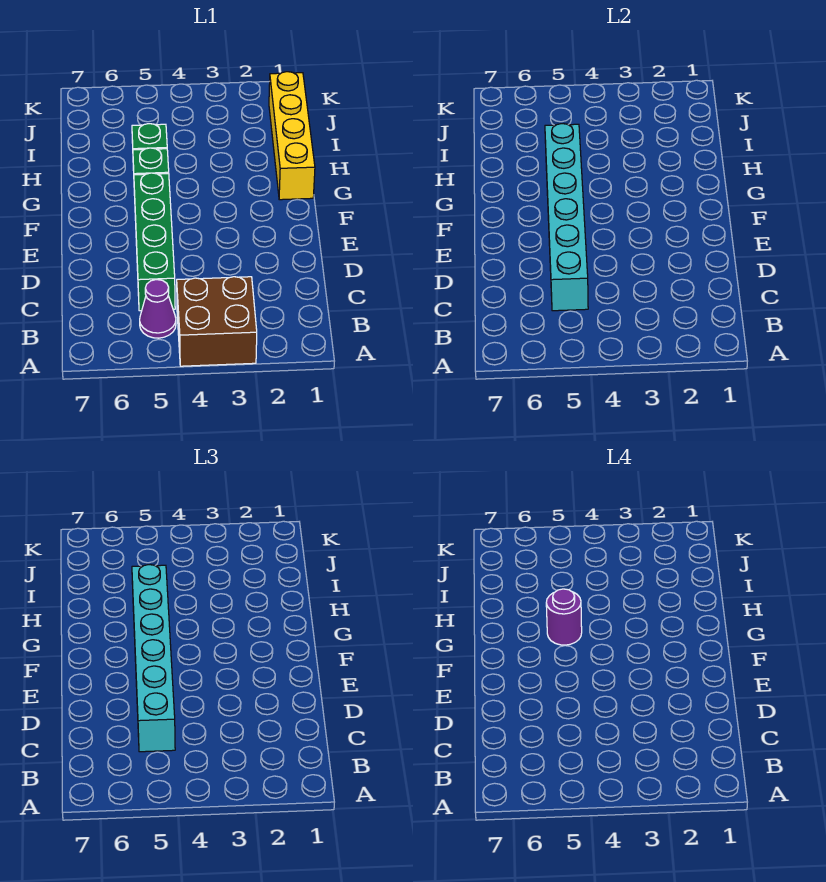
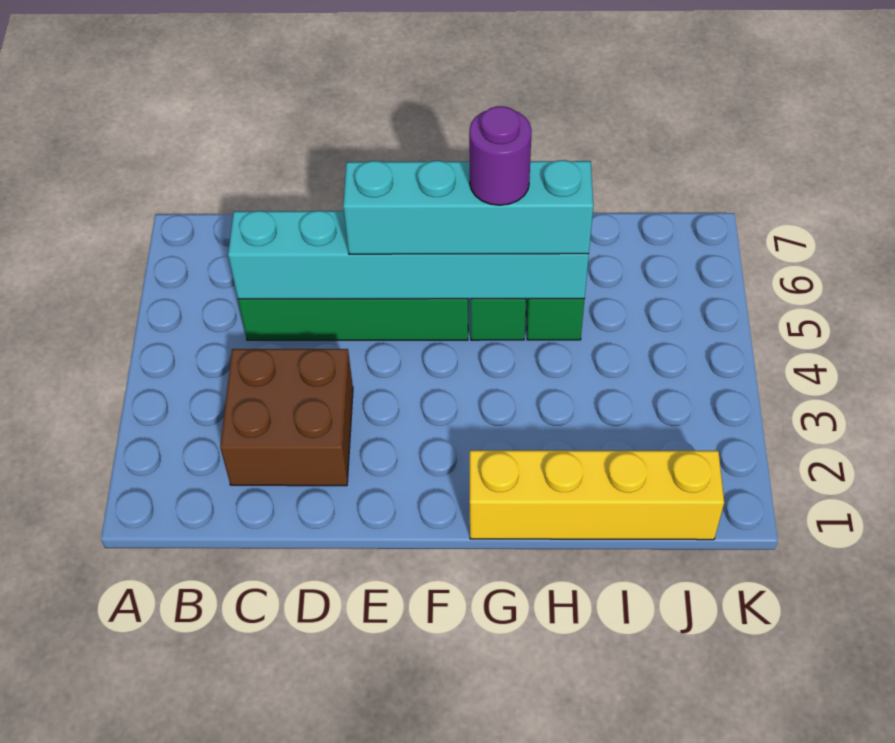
brown 2x2 brick [177,277,257,366] -> brown 2x2 brick moved to [220,349,353,486]
purple 1x1 cone [140,280,176,338] -> none
cyan 1x6 brick [132,565,175,752] -> cyan 1x4 brick [343,160,593,254]

